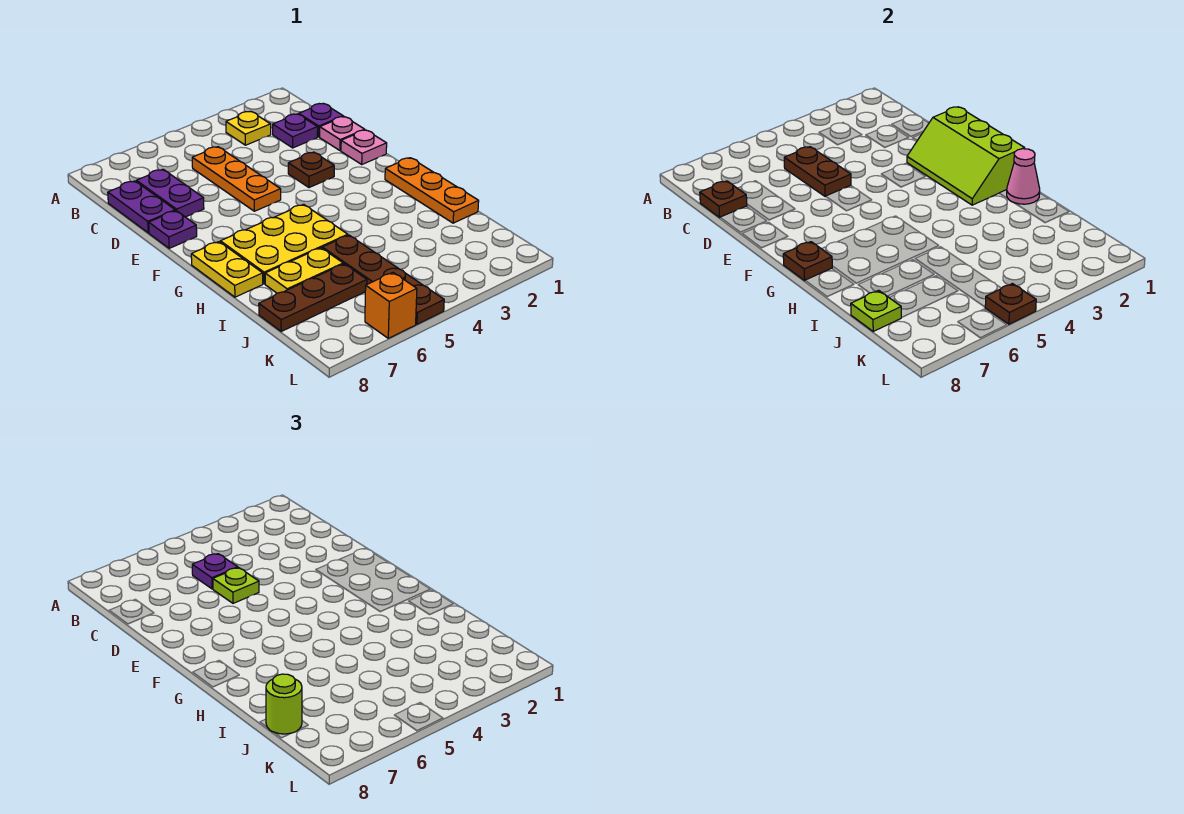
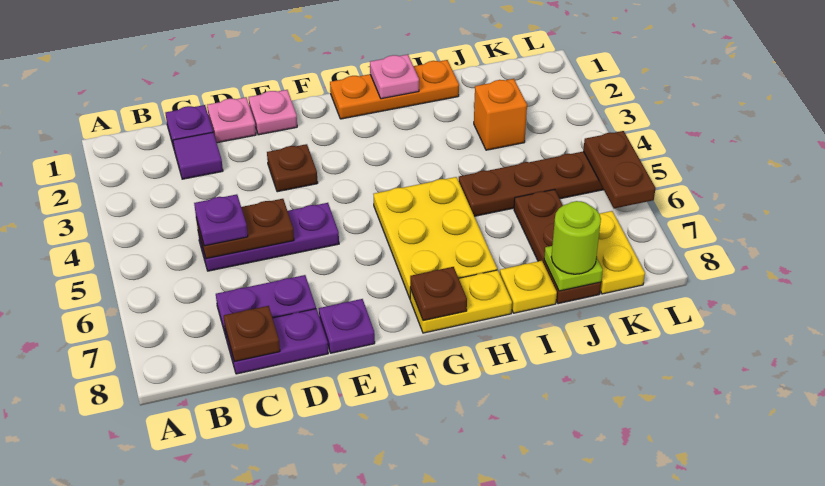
yellow 1x1 plate [226,112,271,145] -> yellow 1x1 plate moved to [500,261,557,313]
purple 1x1 plate [273,114,318,148] -> purple 1x1 tile [173,132,223,179]
orange 1x3 plate [192,147,281,211] -> purple 1x3 plate [198,203,339,271]
lime 1x1 plate [213,568,259,603] -> none
lime 2x3 slope [907,107,1025,205] -> none
pink 1x1 cone [1007,149,1040,204] -> pink 1x1 plate [370,54,419,99]
yellow 1x2 plate [265,248,343,293] -> yellow 1x2 plate moved to [597,211,645,294]
brown 1x1 plate [985,284,1036,324] -> brown 1x2 plate [583,131,655,208]
orange 1x1 brick [365,273,417,338] -> orange 1x1 brick moved to [474,79,527,150]

